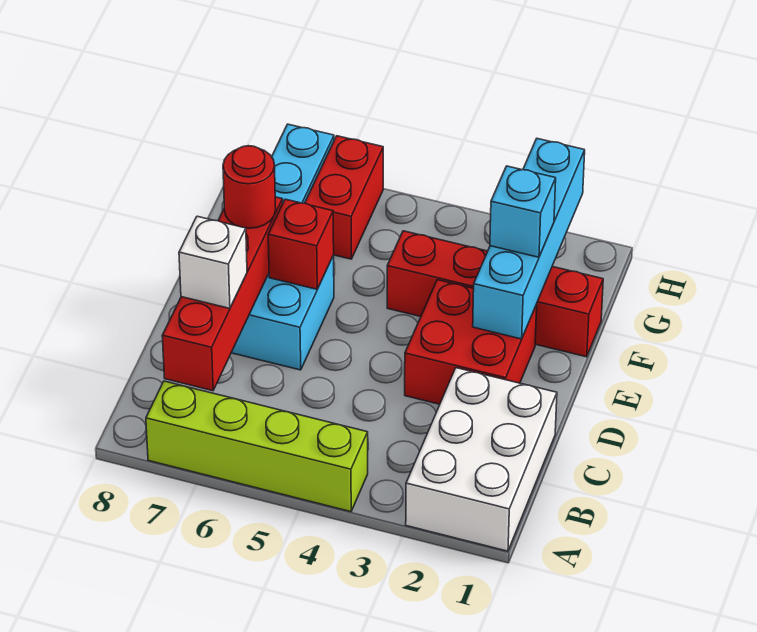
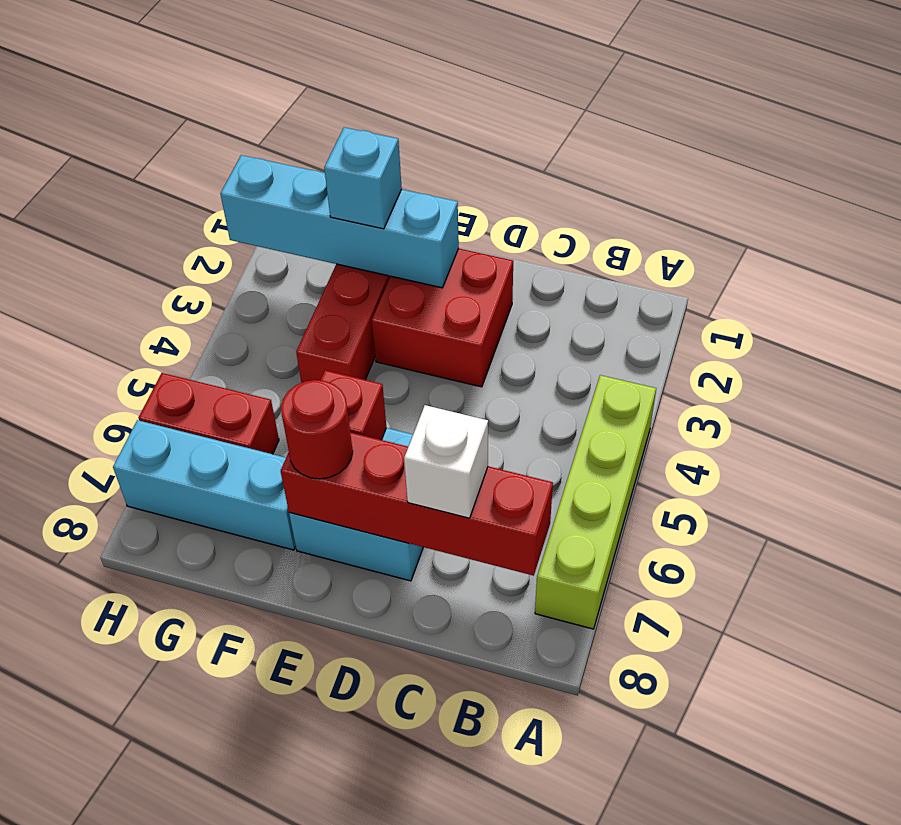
white 2x3 brick [406,368,557,551] -> none

